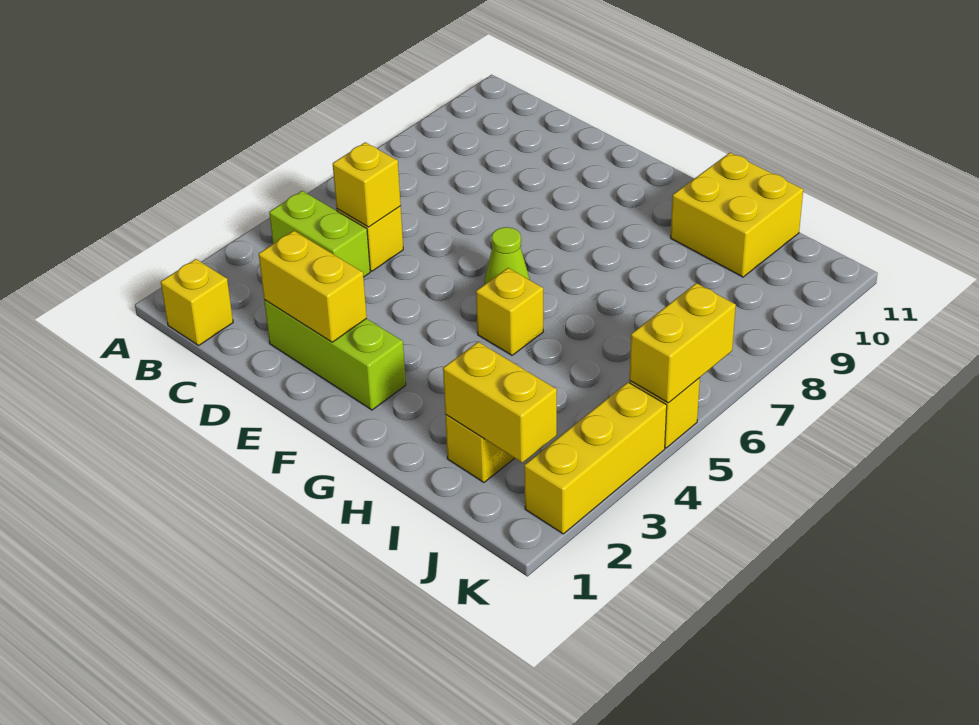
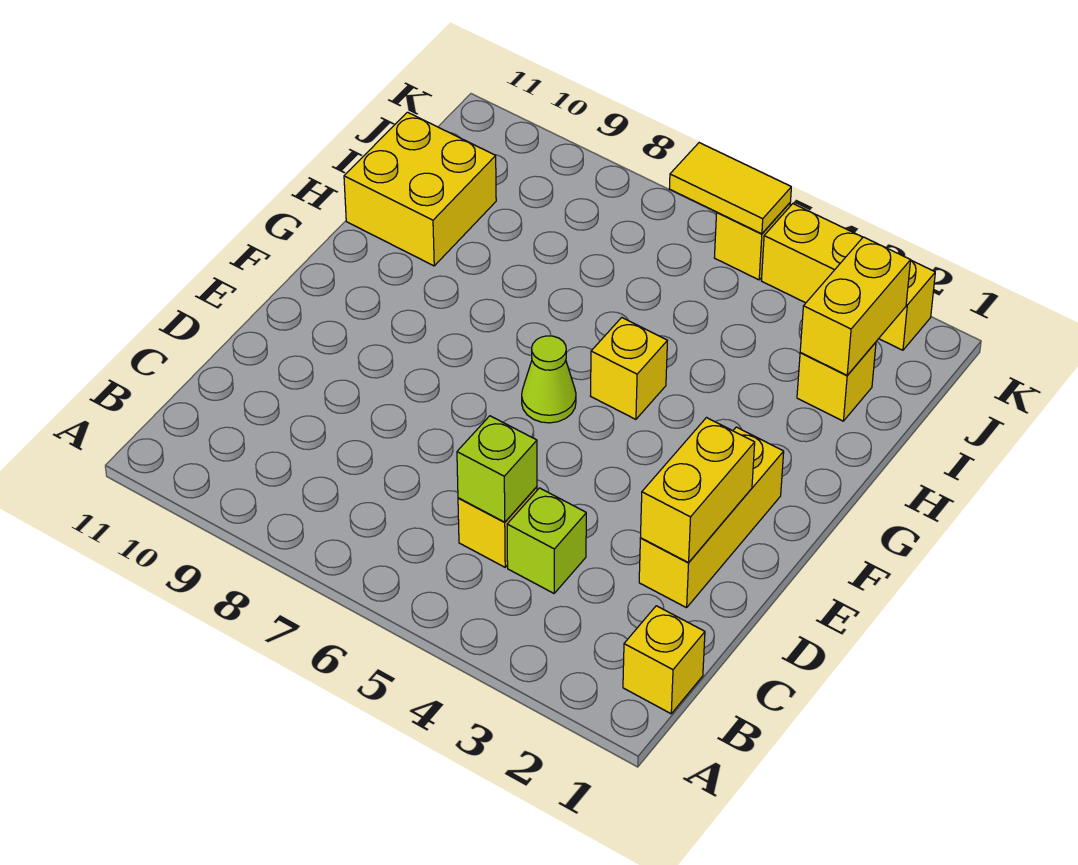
lime 1x2 brick [269,191,370,277] -> lime 1x1 brick [507,488,586,593]
yellow 1x1 brick [333,142,401,227] -> lime 1x1 brick [457,416,537,522]
lime 1x3 brick [264,300,406,410] -> yellow 1x3 brick [639,427,784,608]
yellow 1x2 brick [630,283,736,403] -> yellow 1x2 tile [669,143,791,234]

